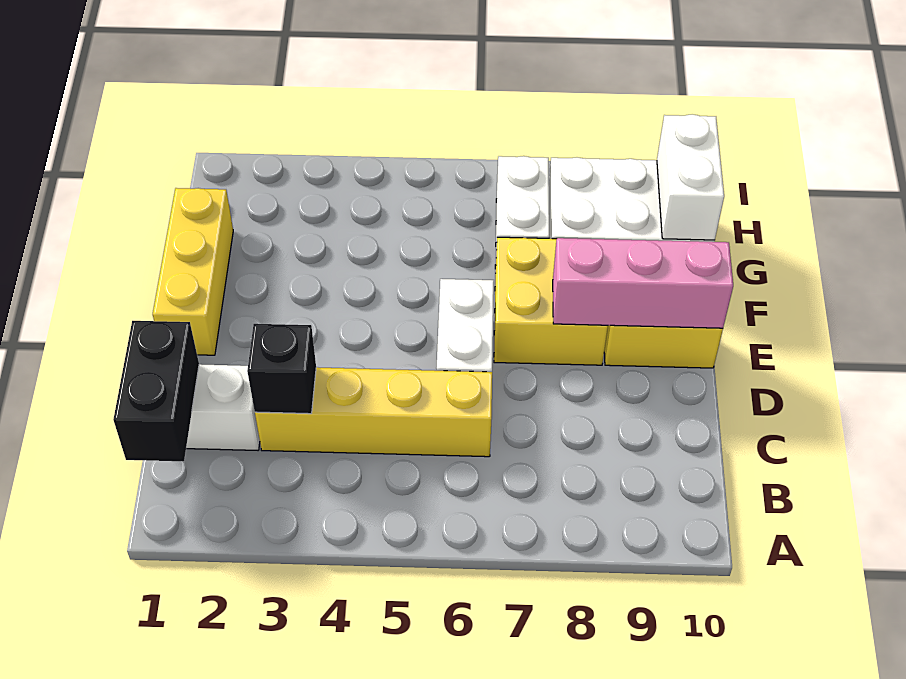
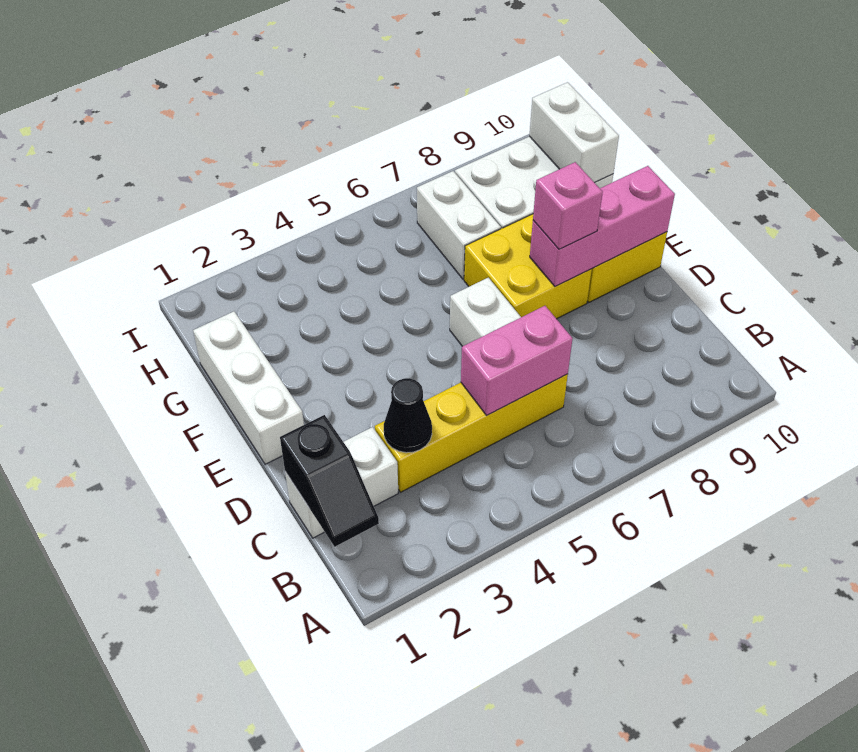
black 1x2 brick [113,321,199,461] -> black 1x2 slope [280,415,379,547]
black 1x1 brick [247,324,316,414] -> black 1x1 cone [384,378,432,453]
none -> pink 1x2 brick [461,306,573,415]
yellow 1x3 brick [153,188,233,355] -> white 1x3 brick [193,311,304,464]
none -> pink 1x1 brick [533,162,603,249]

